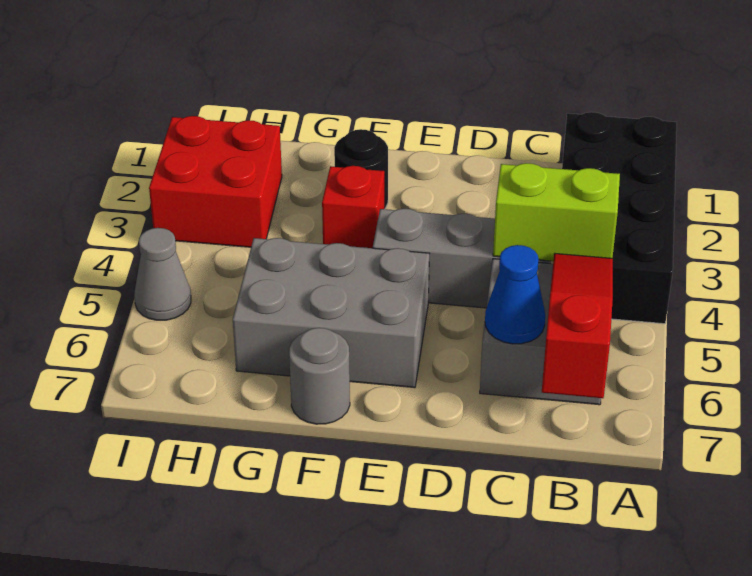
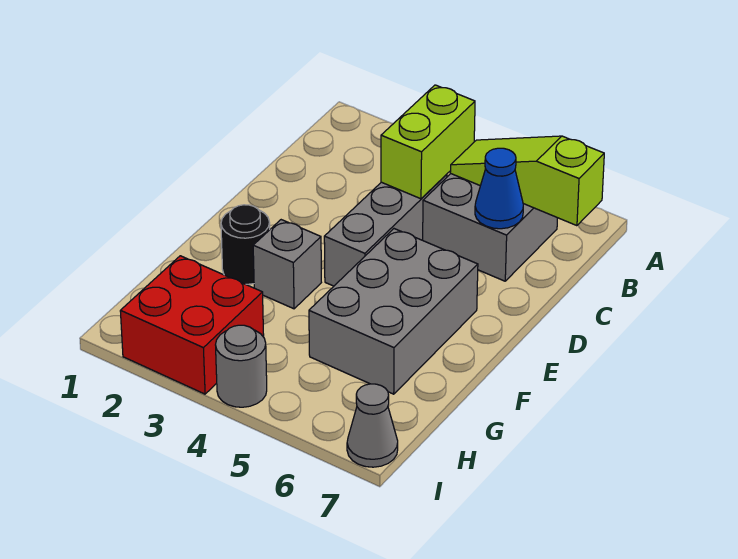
black 2x4 brick [562,112,677,324] -> none
red 1x3 slope [542,254,613,398] -> lime 1x3 slope [450,136,604,226]
red 1x1 brick [322,166,384,248] -> grey 1x1 brick [253,220,321,309]
grey 1x1 round brick [289,328,350,424] -> grey 1x1 round brick moved to [216,325,267,407]
grey 1x1 cone [134,228,191,320] -> grey 1x1 cone moved to [347,384,398,467]

